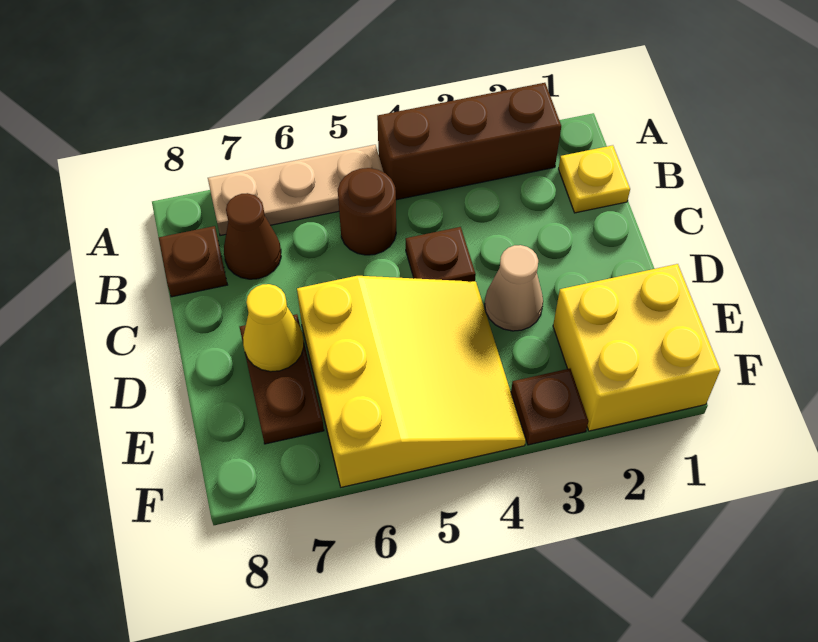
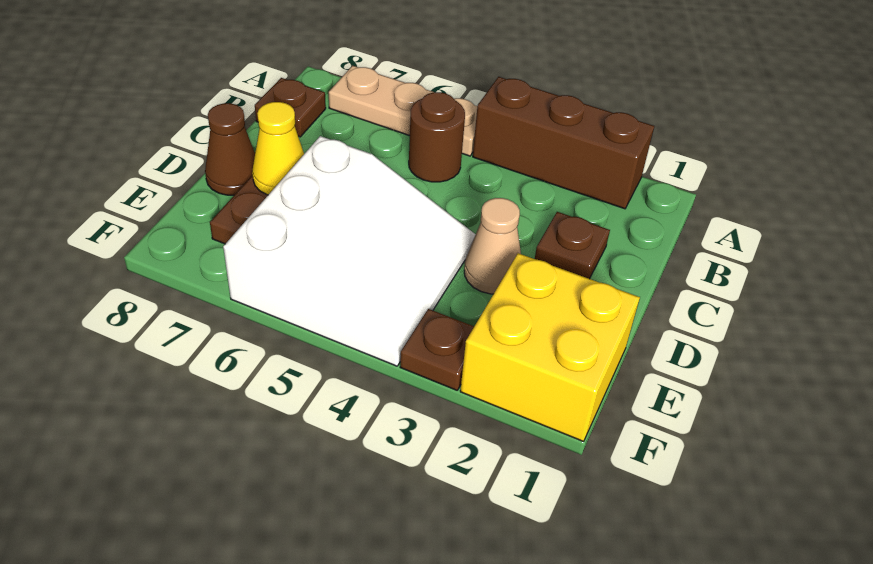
yellow 1x1 plate [559,145,630,213] -> none
brown 1x1 cone [224,193,281,279] -> brown 1x1 cone moved to [205,103,255,195]
brown 1x1 plate [406,227,476,281] -> brown 1x1 plate moved to [535,212,610,279]
yellow 3x3 slope [297,276,526,487] -> white 3x3 slope [223,136,476,366]

